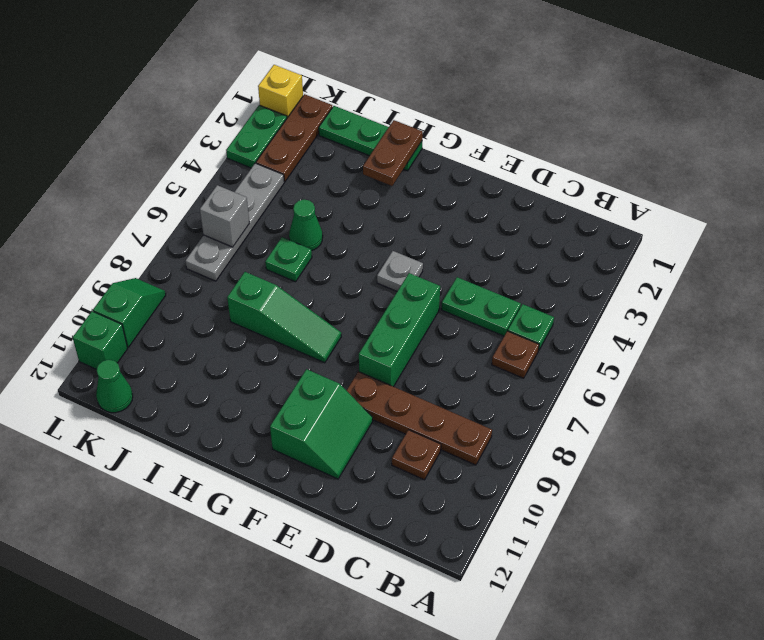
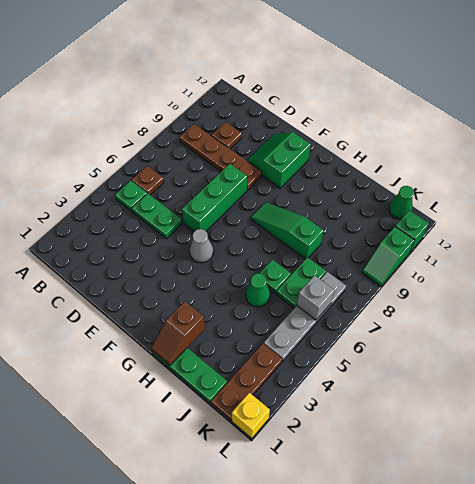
grey 1x1 plate [377,251,423,291] -> grey 1x1 cone [190,229,213,263]
brown 1x2 plate [363,120,423,186] -> brown 1x2 slope [151,301,205,365]
green 1x2 plate [226,105,287,168] -> green 1x2 plate moved to [276,257,326,308]

